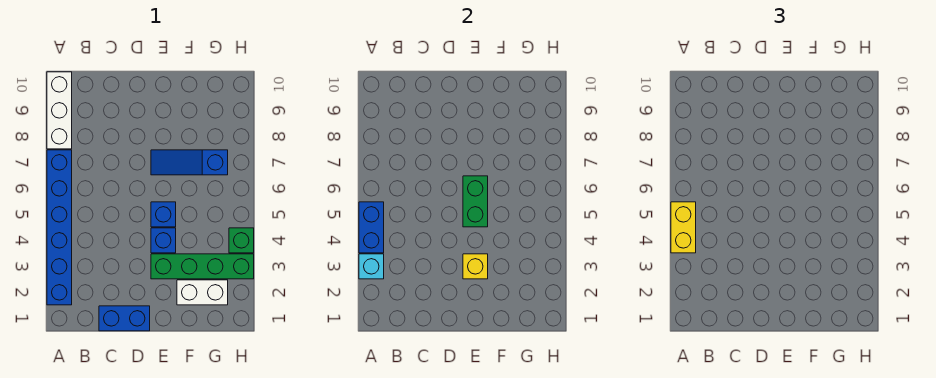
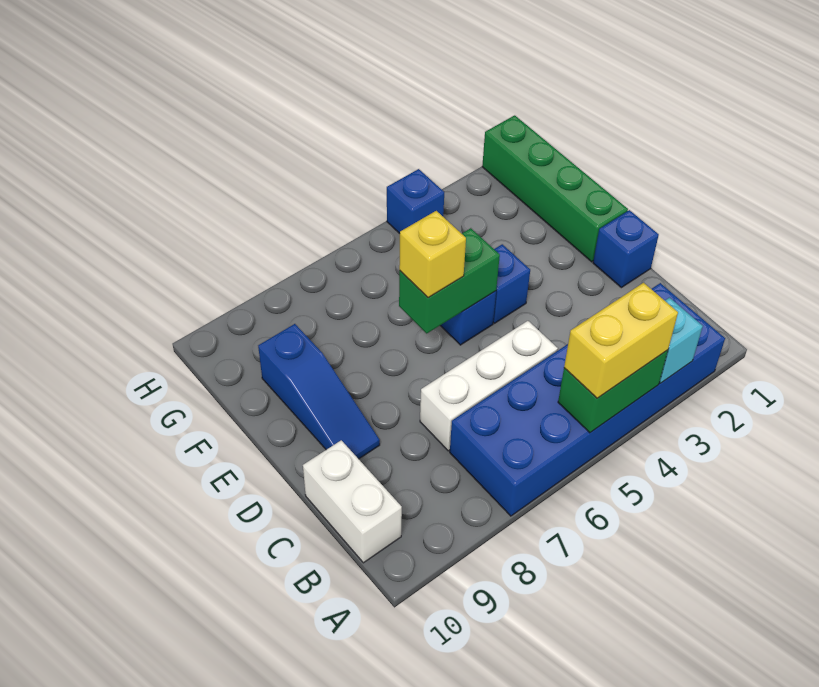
blue 1x6 brick [47,150,72,305] -> blue 2x6 brick [450,283,725,516]
blue 1x2 brick [359,202,384,253] -> green 1x2 brick [558,350,668,433]
white 1x3 brick [47,72,72,149] -> white 1x3 brick moved to [420,321,558,451]
blue 1x2 brick [99,306,150,331] -> blue 1x1 brick [593,210,659,288]
green 1x4 brick [151,254,254,279] -> green 1x4 brick moved to [482,115,628,262]
yellow 1x1 brick [463,254,488,279] -> yellow 1x1 brick moved to [399,211,466,298]
blue 1x3 slope [151,150,228,175] -> blue 1x3 slope moved to [258,324,380,459]
white 1x2 brick [177,280,228,305] -> white 1x2 brick moved to [303,440,402,563]
green 1x1 brick [229,228,254,253] -> blue 1x1 brick [387,169,444,234]

